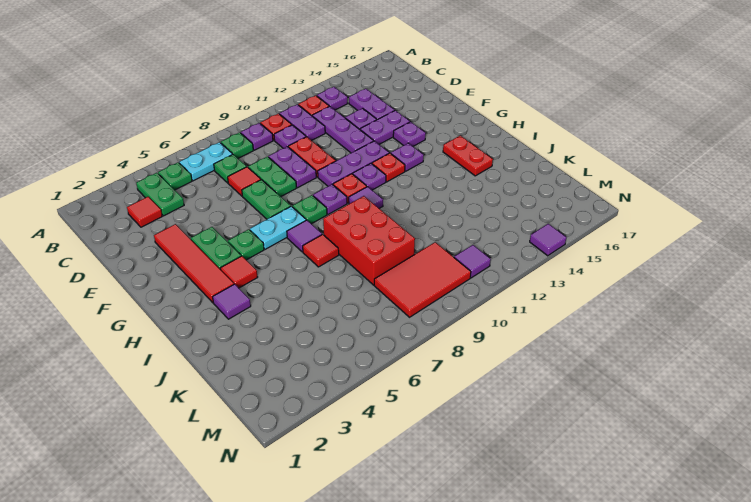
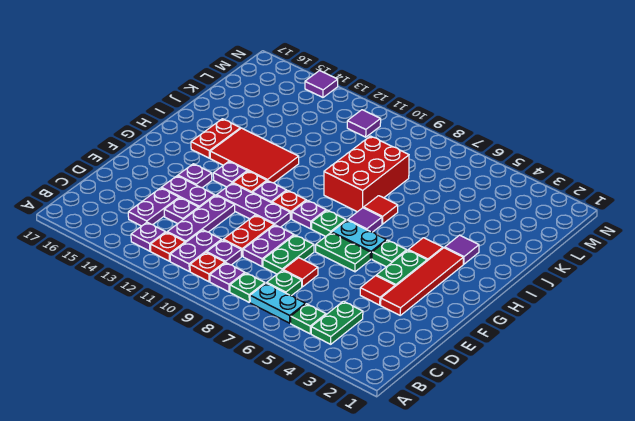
red 1x1 tile [127,197,162,227] -> red 1x1 tile moved to [360,276,395,305]
green 1x2 plate [242,180,291,219] -> green 1x2 plate turned to [316,232,370,272]
purple 1x1 tile [349,187,383,208] -> none
red 2x3 tile [374,242,471,317] -> red 2x3 tile moved to [210,128,299,183]

